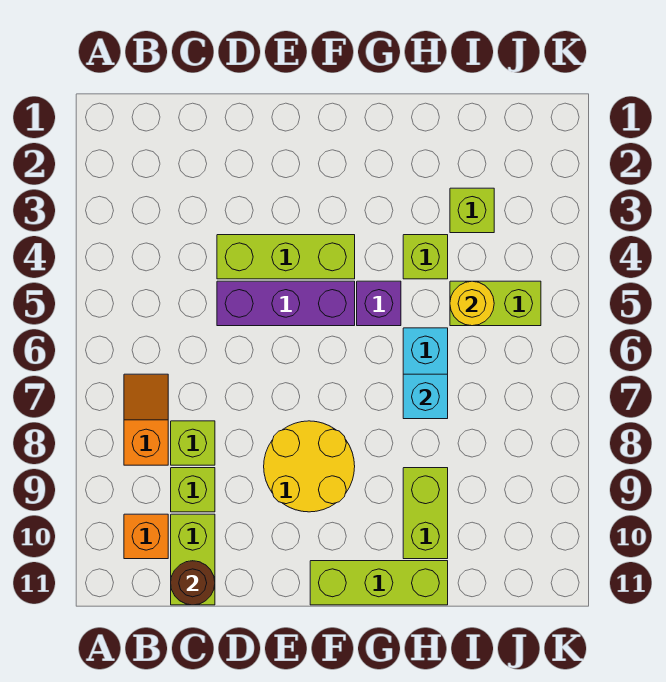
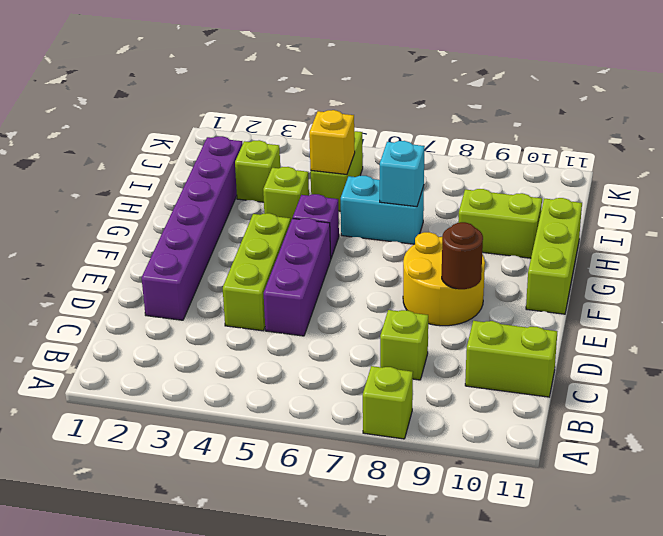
orange 1x2 slope [124,374,168,465] -> none
orange 1x1 brick [124,514,168,559] -> none
lime 1x1 brick [171,468,215,512] -> lime 1x1 brick moved to [363,366,413,439]
brown 1x1 round brick [171,561,215,605] -> brown 1x1 round brick moved to [442,222,483,289]
none -> purple 1x6 brick [142,136,242,320]
yellow 1x1 round brick [450,281,494,326] -> yellow 1x1 brick [309,110,355,174]

